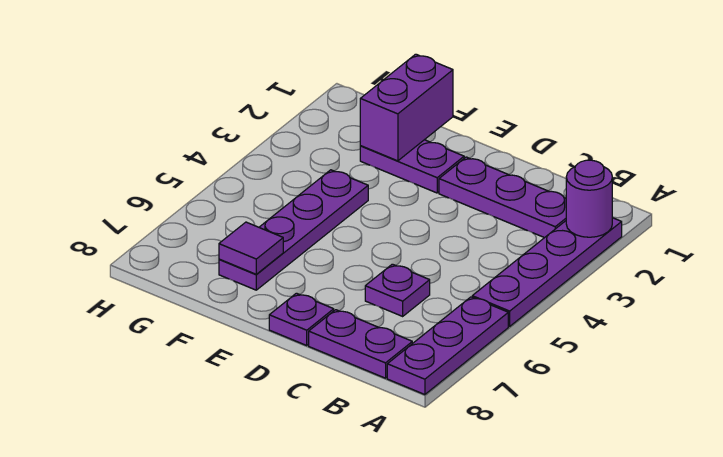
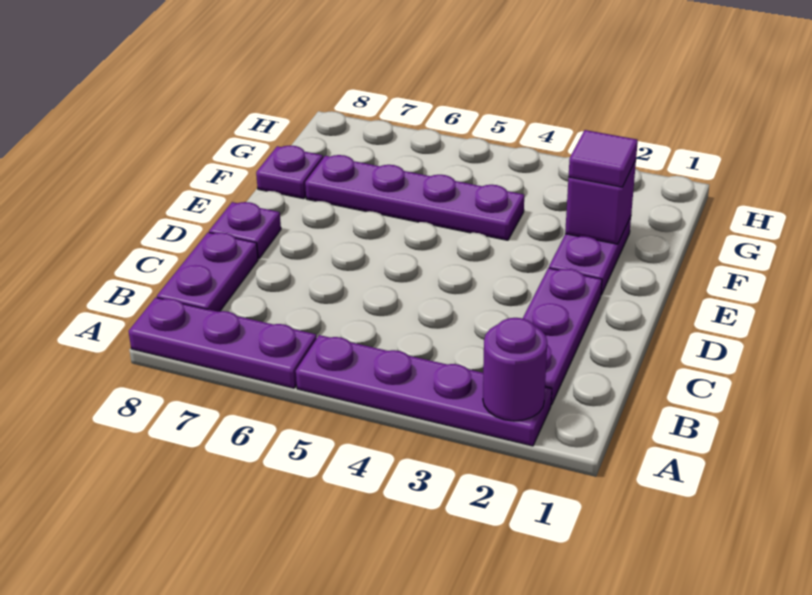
purple 1x1 plate [365,264,430,316] -> purple 1x1 plate moved to [256,145,323,199]
purple 1x2 brick [360,54,453,161] -> purple 1x1 brick [565,160,636,244]
purple 1x1 tile [219,222,283,274] -> purple 1x1 tile moved to [569,130,638,187]

